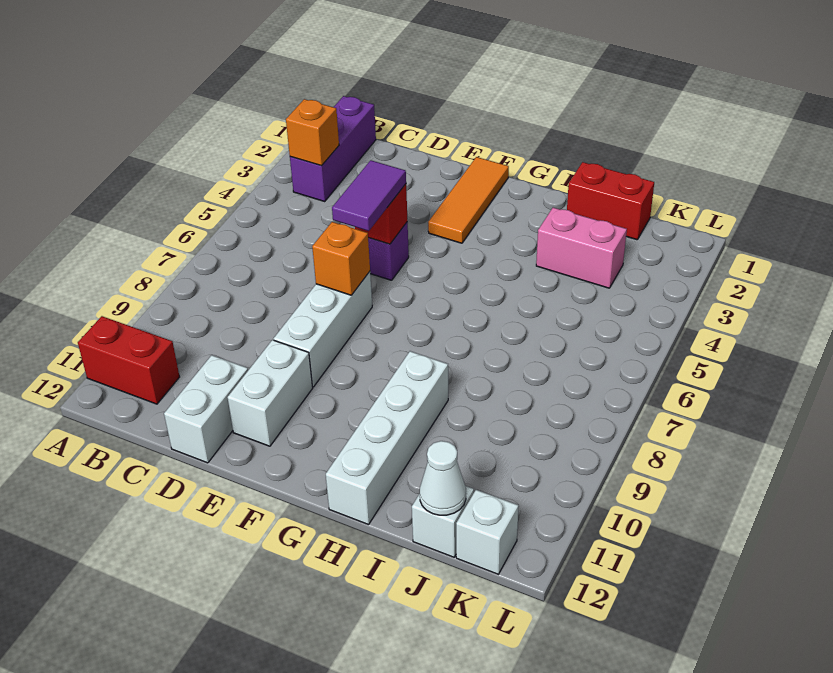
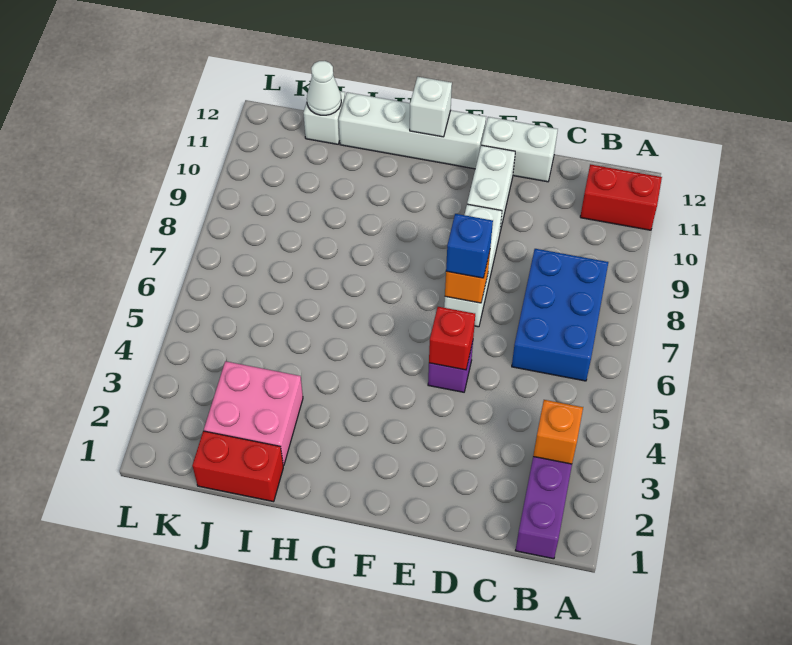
none -> blue 2x3 brick [512,249,608,381]
white 1x2 brick [164,355,248,463] -> white 1x2 brick turned to [481,117,558,182]
purple 1x2 tile [332,160,406,231] -> none
none -> blue 1x1 brick [446,214,493,278]
orange 1x3 tile [428,157,509,243] -> none
white 1x4 brick [326,351,448,525] -> white 1x4 brick turned to [339,92,486,169]
pink 1x2 brick [536,208,627,288] -> pink 2x2 brick [204,361,303,466]
white 1x1 brick [456,490,519,574] -> white 1x1 brick moved to [410,77,452,137]

